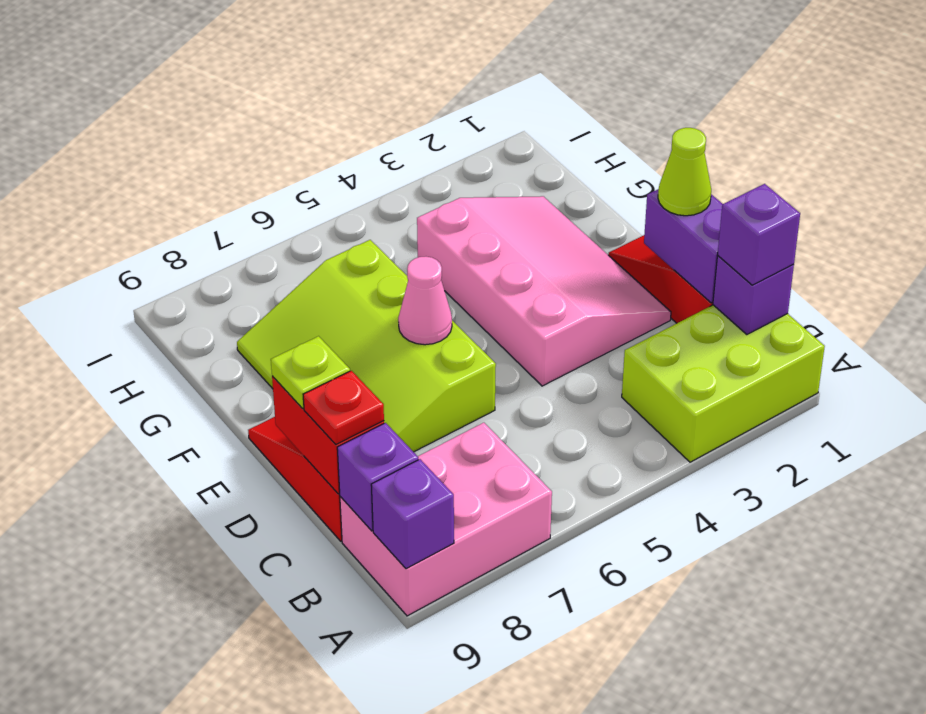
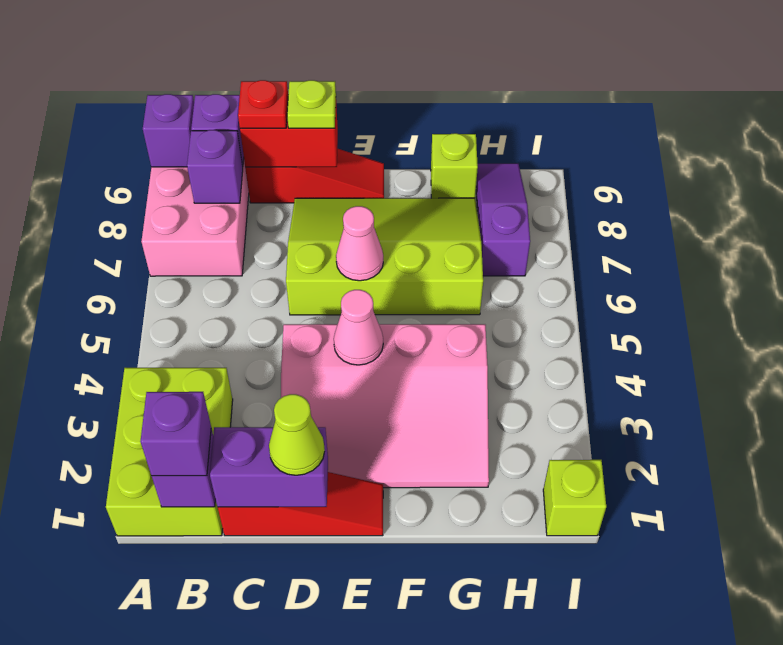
none -> purple 1x1 brick [187,130,243,203]
none -> pink 1x1 cone [334,290,383,365]
none -> lime 1x1 brick [431,133,478,198]
none -> purple 1x3 slope [476,164,530,276]
none -> lime 1x1 brick [543,460,606,536]

